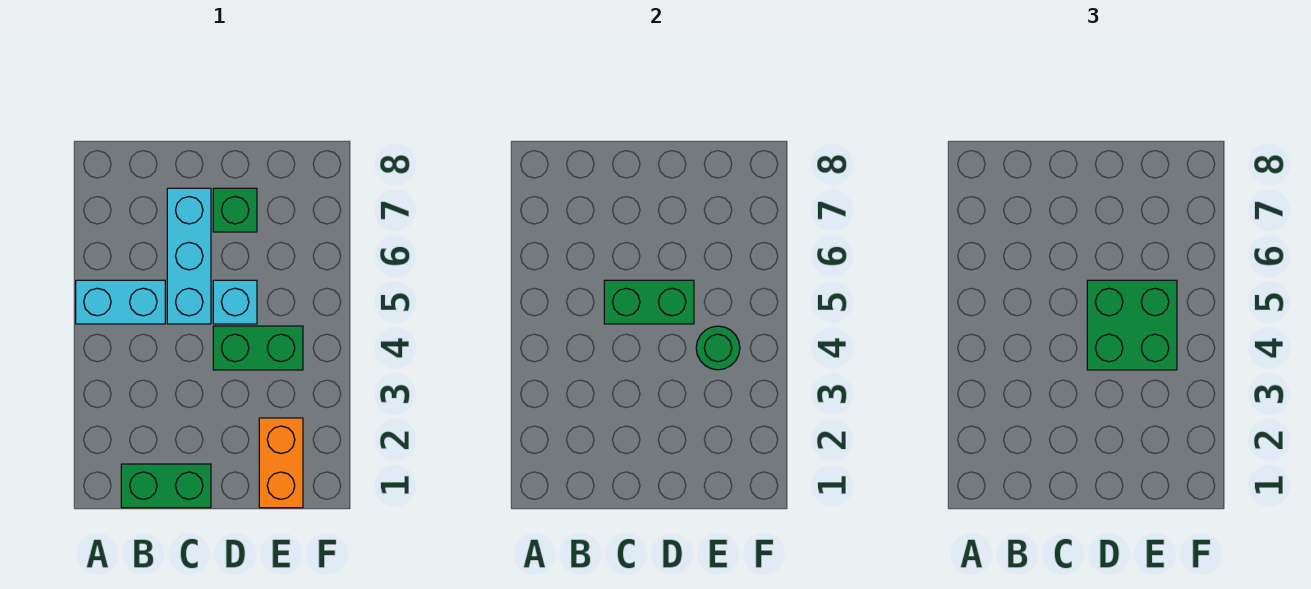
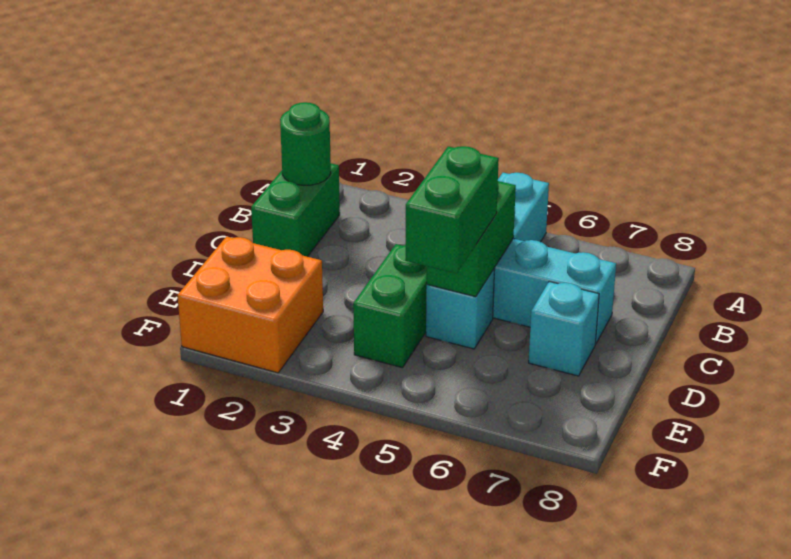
green 2x2 brick [1087,280,1177,370] -> green 1x2 brick [405,146,499,273]
green 1x1 brick [213,188,257,232] -> cyan 1x1 brick [529,282,599,376]
orange 1x2 brick [259,418,303,508] -> orange 2x2 brick [178,236,323,373]
green 1x1 round brick [696,326,740,370] -> green 1x1 round brick moved to [280,102,331,186]

